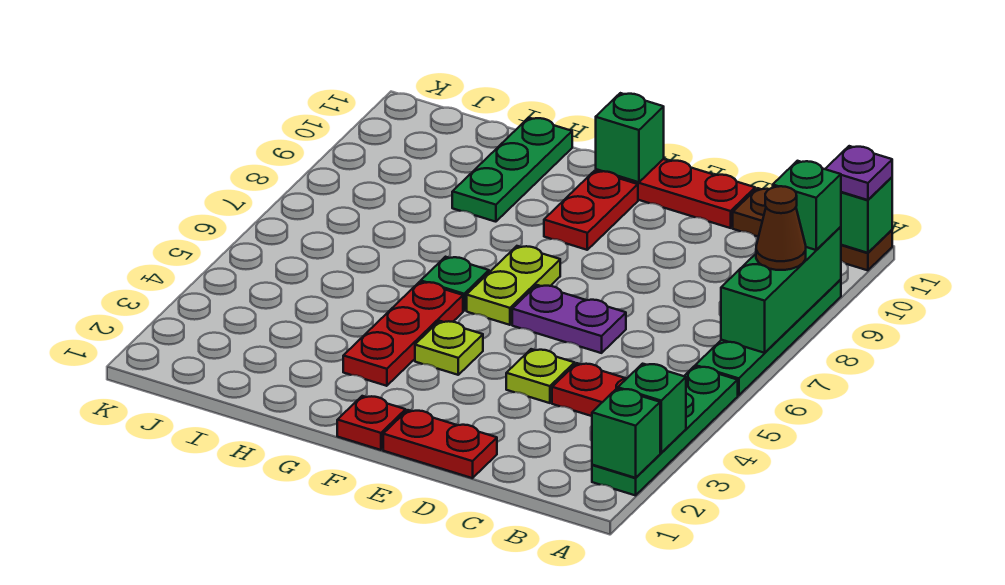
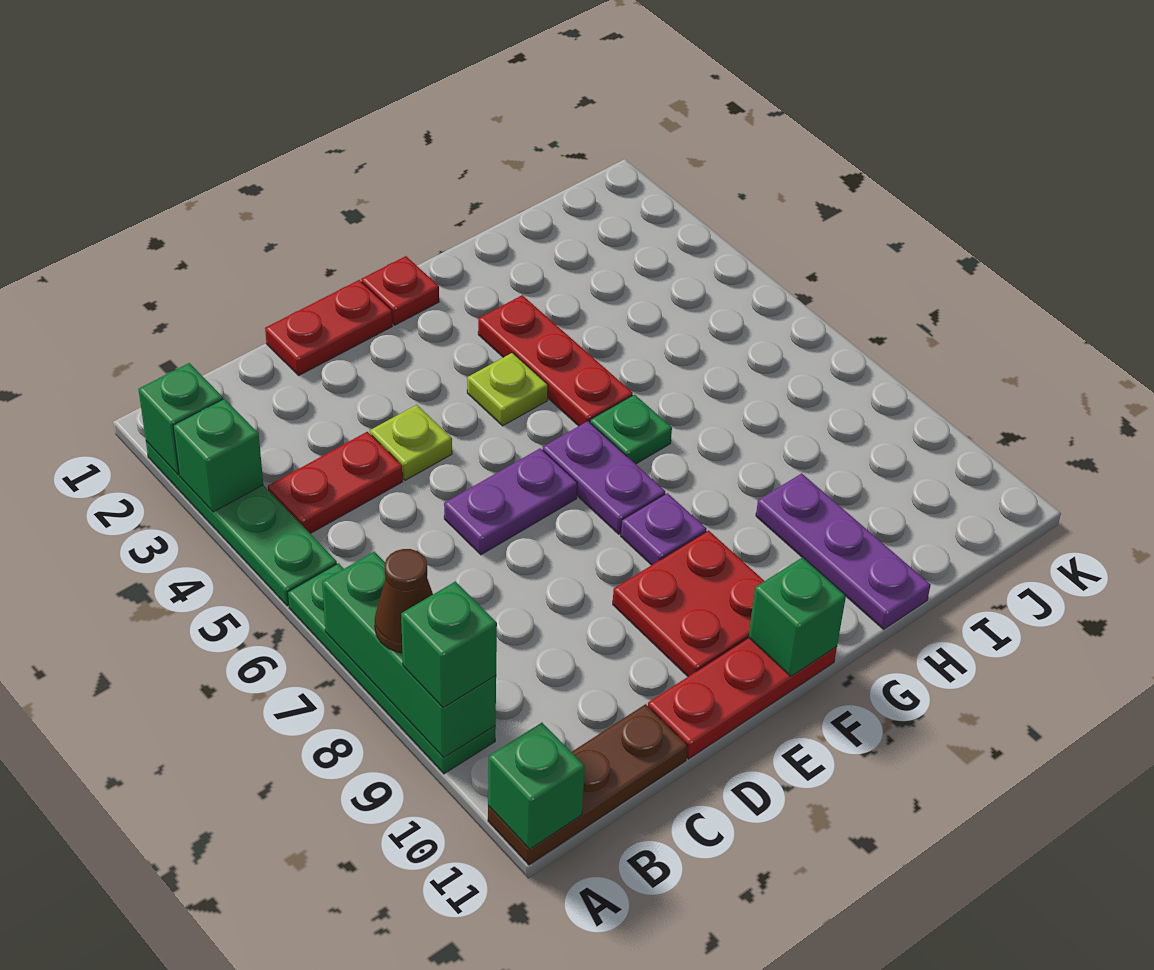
purple 1x1 plate [826,146,892,200] -> purple 1x1 plate moved to [621,493,707,565]
lime 1x2 plate [467,246,560,325] -> purple 1x2 plate [543,421,665,534]
red 1x2 plate [544,171,638,250] -> red 2x2 plate [613,530,764,676]
green 1x3 plate [452,118,572,222] -> purple 1x3 plate [756,473,931,629]

